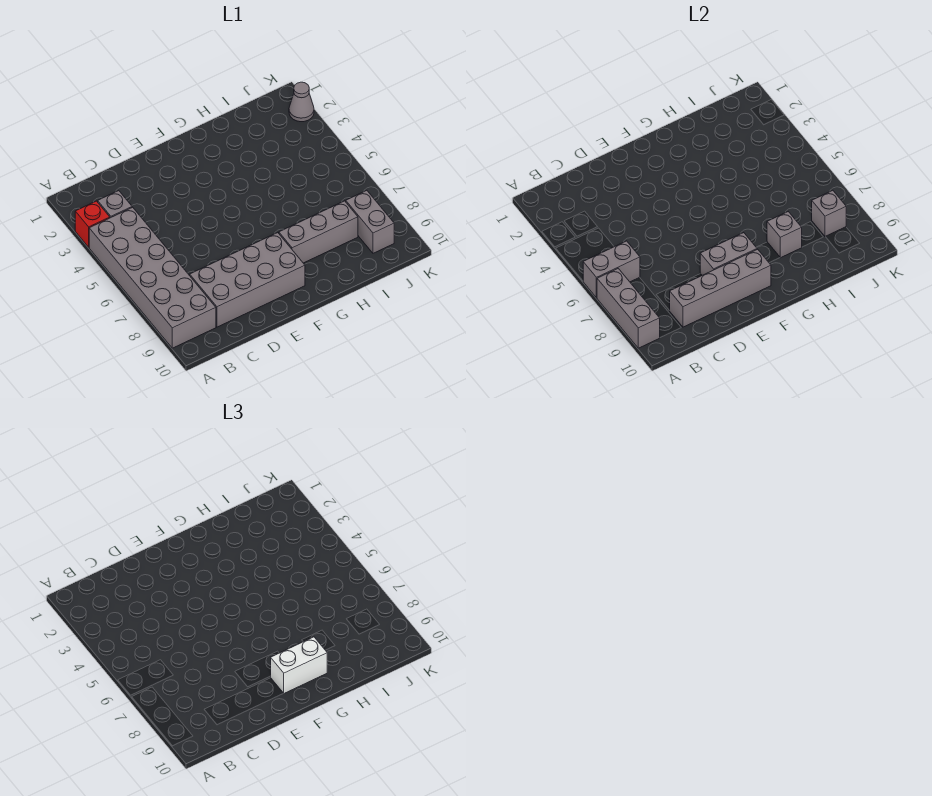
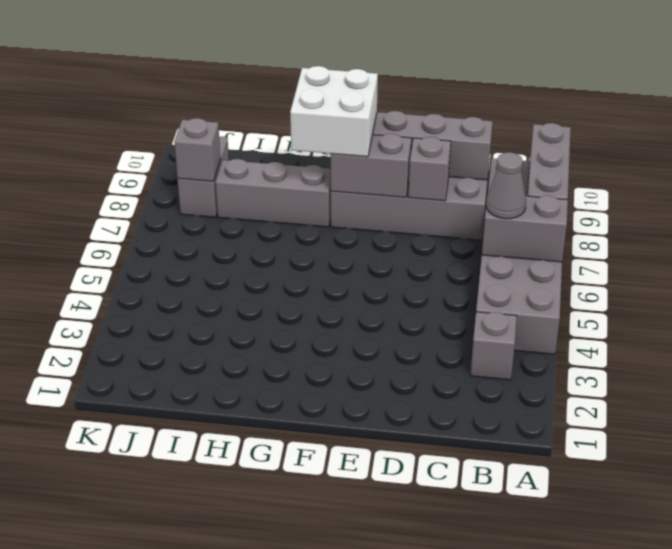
red 1x1 brick [75,201,110,247] -> none
white 1x2 brick [271,637,327,693] -> white 2x2 brick [290,66,378,157]
grey 1x1 brick [767,212,802,258] -> grey 1x1 brick moved to [408,137,451,201]
grey 1x1 cone [289,82,314,122] -> grey 1x1 cone moved to [486,152,526,219]

